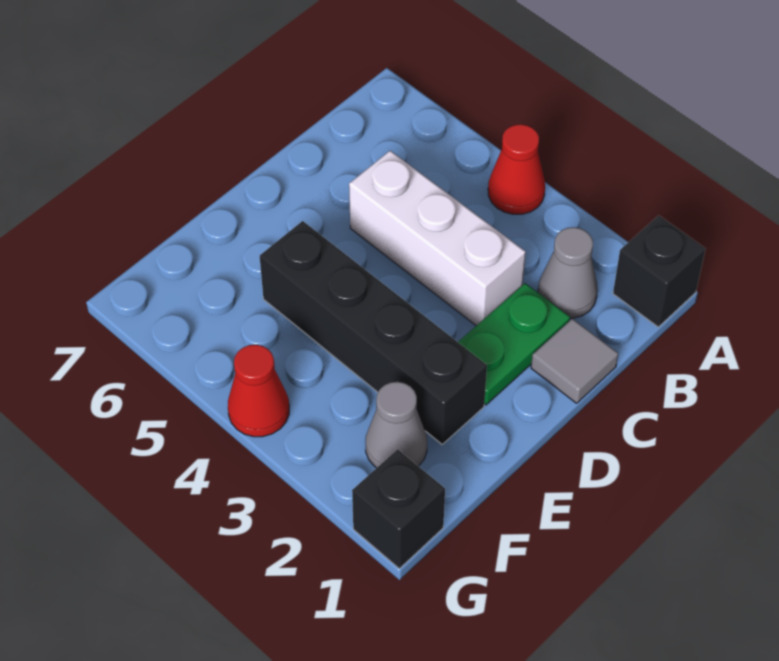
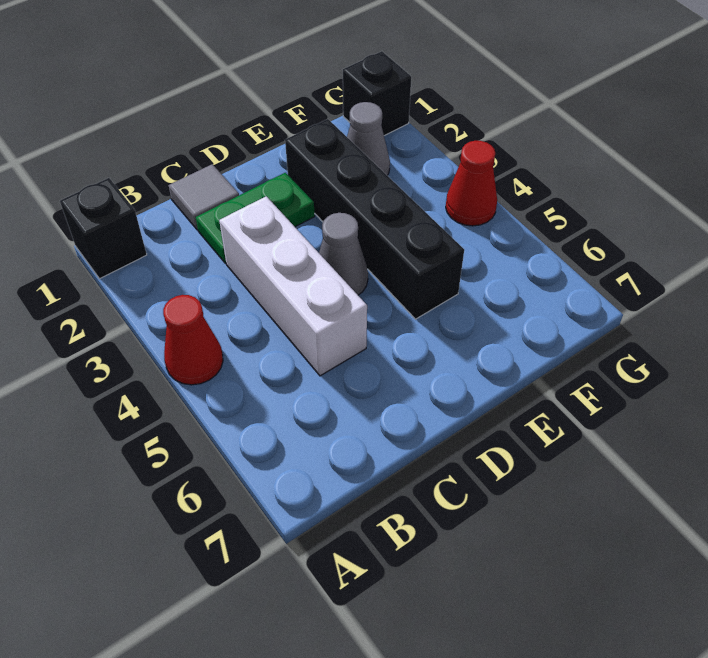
grey 1x1 cone [538,227,598,318] -> grey 1x1 cone moved to [319,213,368,295]

